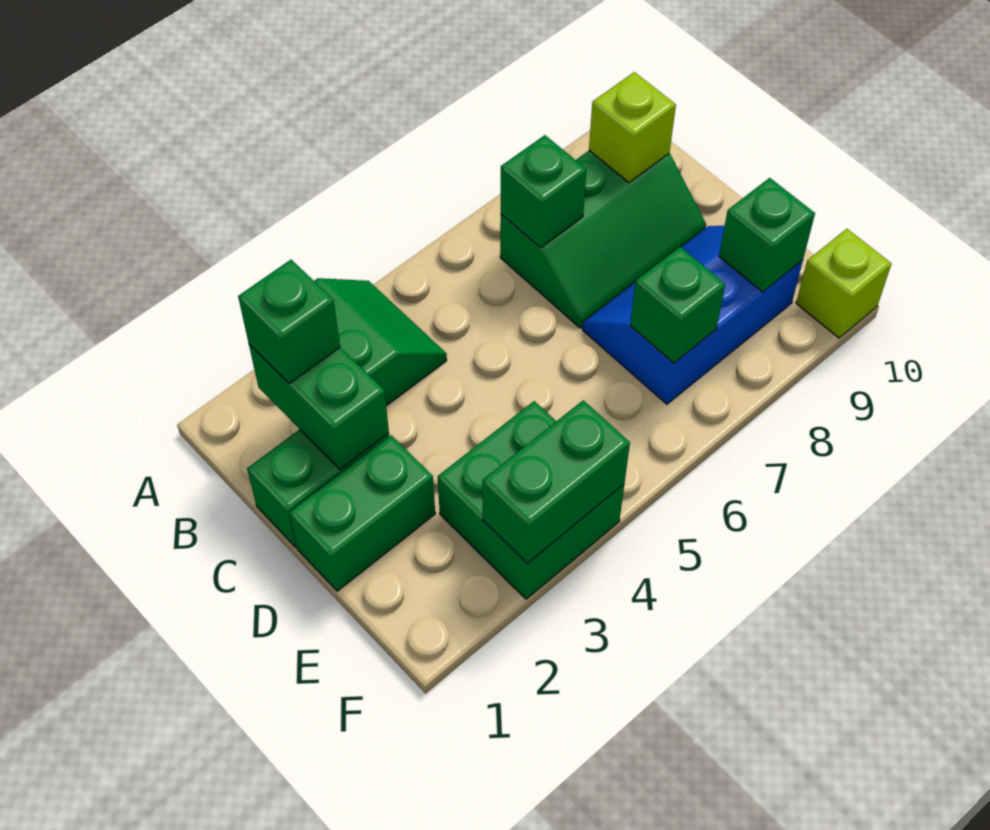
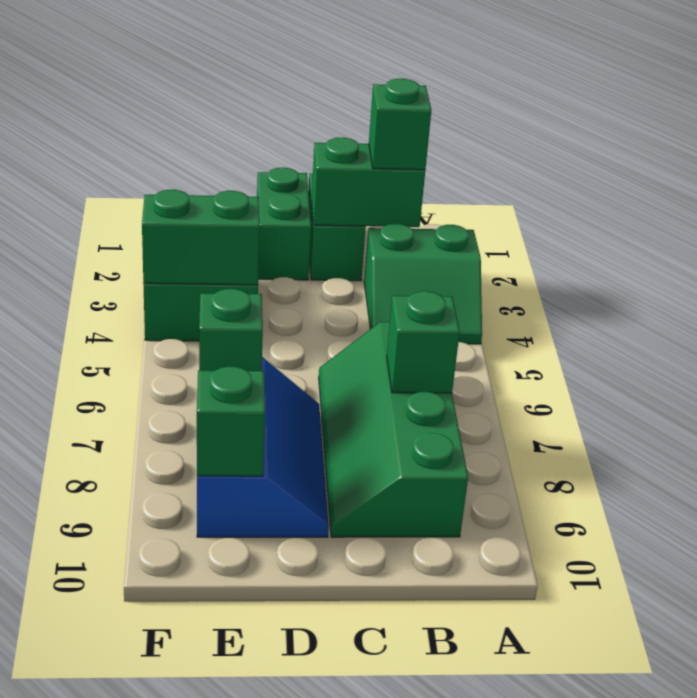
green 2x3 slope [500,151,706,328] -> green 2x4 slope [319,322,468,537]
lime 1x1 brick [589,72,676,182] -> none
green 1x2 brick [482,400,630,563] -> green 1x2 brick turned to [142,190,260,285]
lime 1x1 brick [796,229,892,338] -> none

